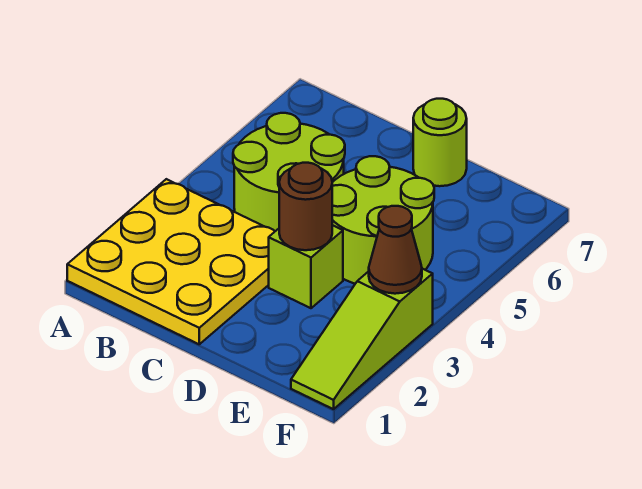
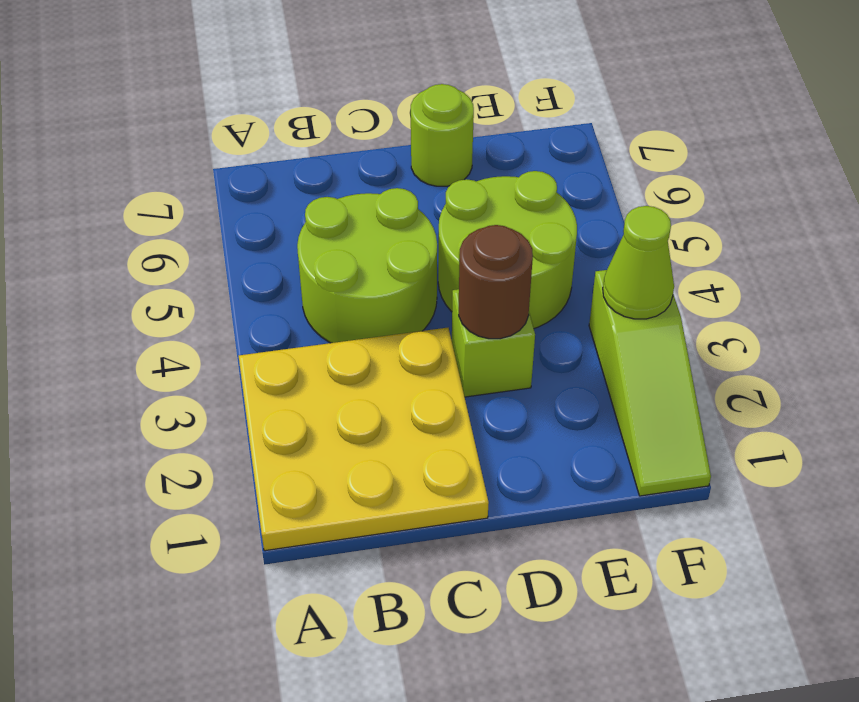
brown 1x1 cone [369,206,422,294] -> lime 1x1 cone [603,206,674,319]

